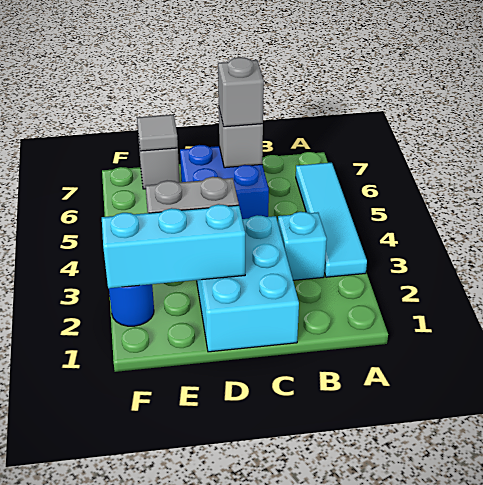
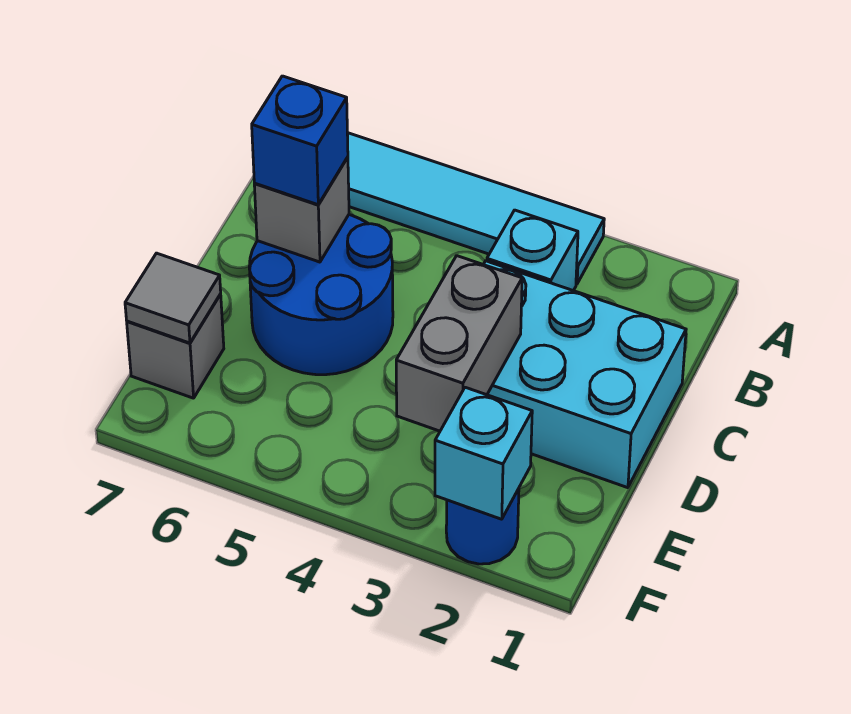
blue 2x2 brick [180,145,269,219] -> blue 2x2 round brick [249,215,393,375]
grey 1x1 brick [218,57,264,127] -> blue 1x1 brick [252,76,348,205]
cyan 1x3 brick [102,204,245,288] -> cyan 1x1 brick [435,387,532,519]

